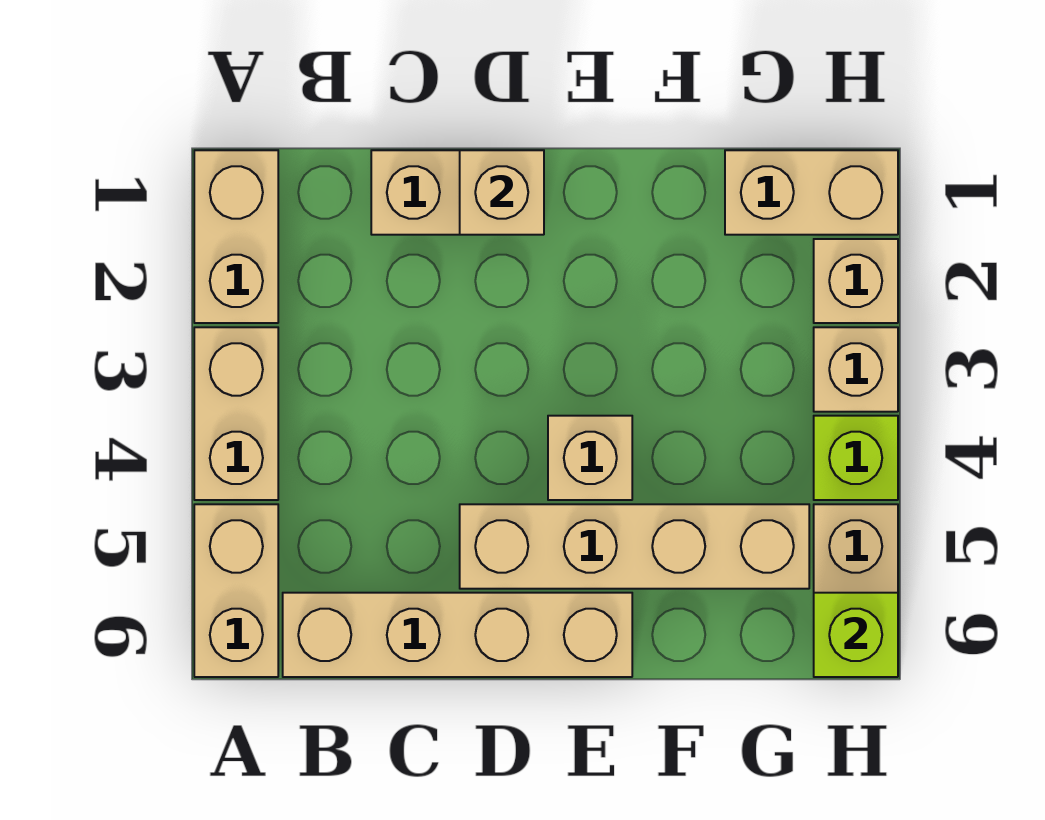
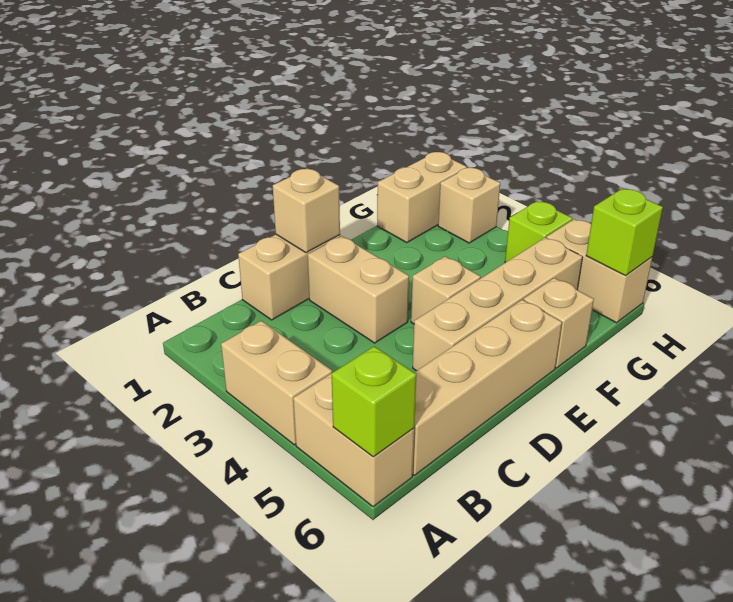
tan 1x2 brick [194,150,278,323] -> tan 1x2 brick moved to [308,236,409,343]
none -> lime 1x1 brick [332,346,416,457]
tan 1x1 brick [814,327,898,412] -> tan 1x1 brick moved to [524,278,594,368]

